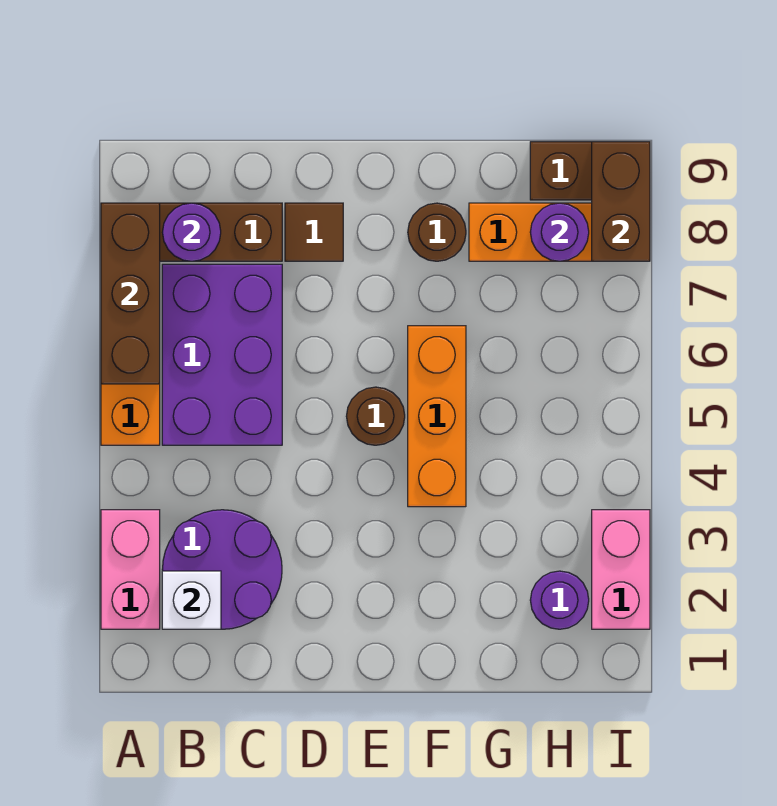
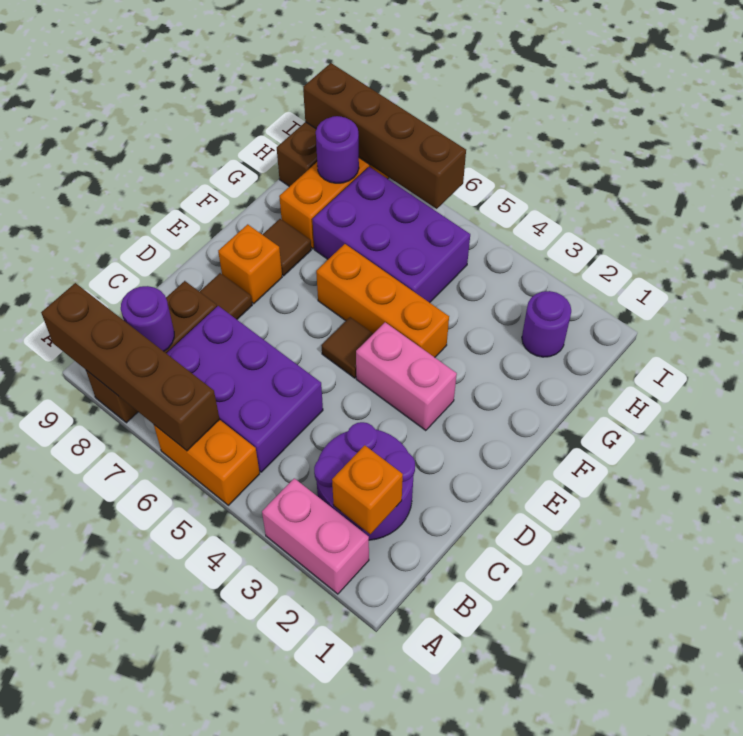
brown 1x3 brick [101,203,160,384] -> brown 1x4 brick [41,283,220,451]
white 1x1 brick [162,571,221,629] -> orange 1x1 brick [332,445,403,534]
brown 1x1 round brick [346,387,405,445] -> brown 1x1 tile [321,317,373,378]
none -> orange 1x1 brick [218,224,282,304]
brown 1x1 round brick [408,203,466,261] -> brown 1x1 tile [262,219,311,276]
none -> purple 2x3 brick [313,167,470,303]
pink 1x2 brick [592,510,650,629] -> pink 1x2 brick moved to [356,322,457,431]
brown 1x2 brick [592,142,650,261] -> brown 1x4 brick [303,63,466,209]

